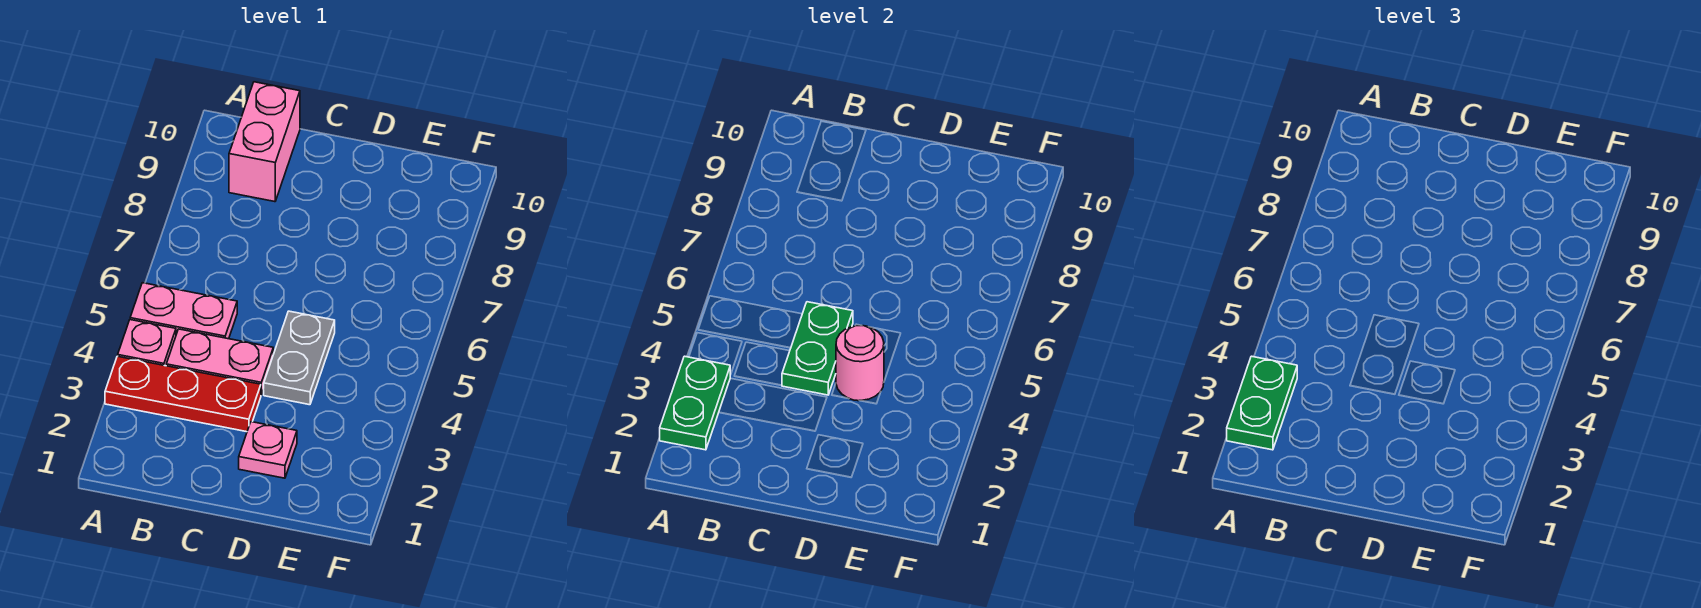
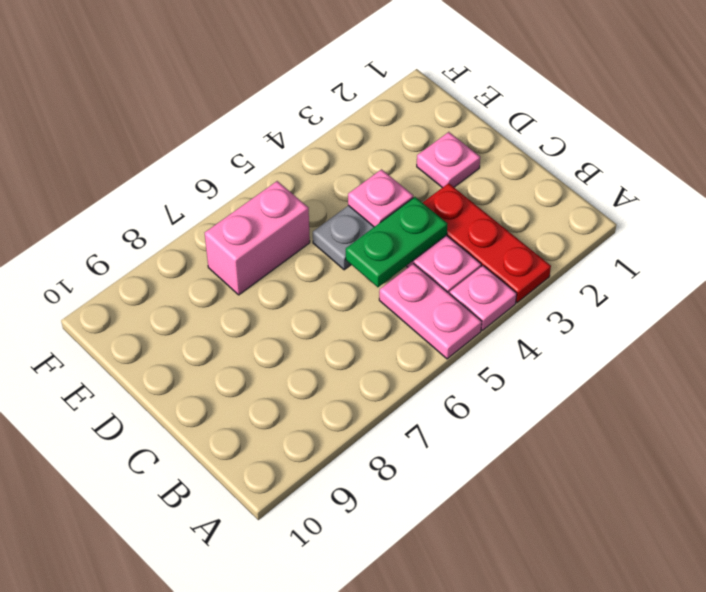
green 1x2 plate [660,356,730,450] -> none
green 1x2 plate [1227,356,1297,450] -> none
pink 1x2 brick [229,82,300,202] -> pink 1x2 brick moved to [205,181,310,295]
pink 1x1 round brick [836,326,884,401] -> pink 1x1 plate [348,169,413,227]

